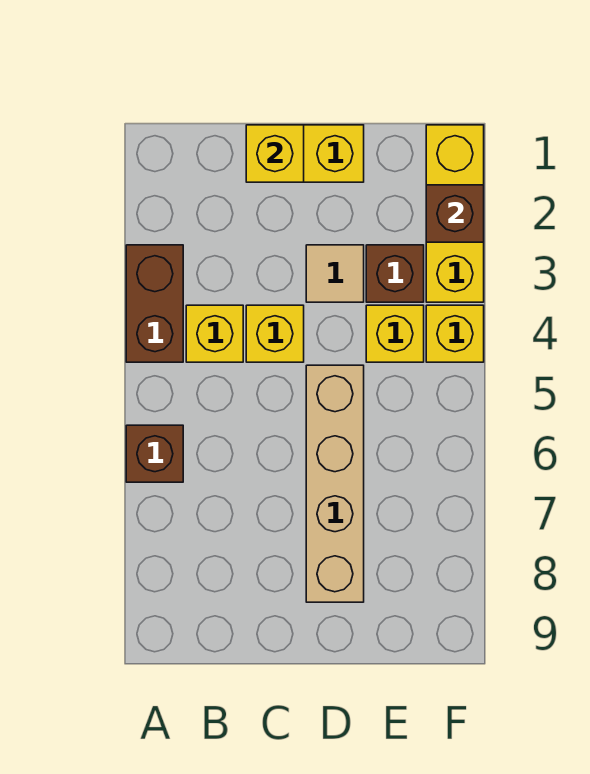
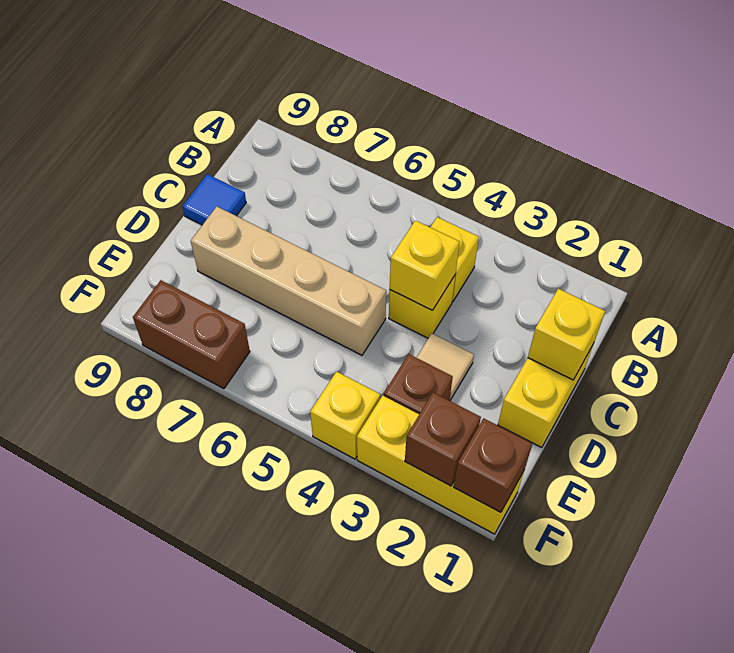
brown 1x2 brick [126,245,183,362] -> brown 1x2 brick moved to [133,280,250,389]
brown 1x1 brick [126,425,183,482] -> brown 1x1 brick moved to [454,418,533,512]
none -> blue 1x1 tile [182,174,246,225]
yellow 1x1 brick [366,305,424,362] -> yellow 1x1 brick moved to [390,220,460,310]

